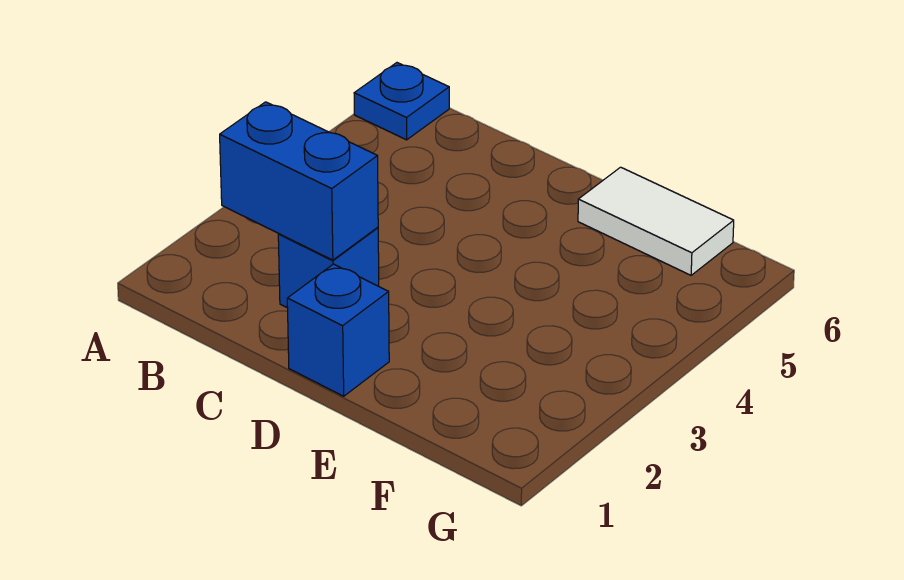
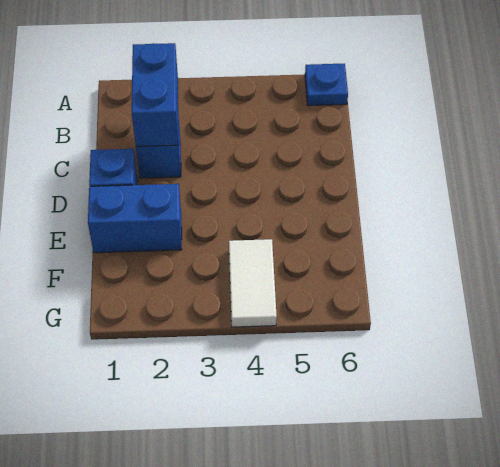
none -> blue 1x2 brick [88,184,182,253]
white 1x2 tile [578,167,734,275] -> white 1x2 tile moved to [229,239,277,327]

